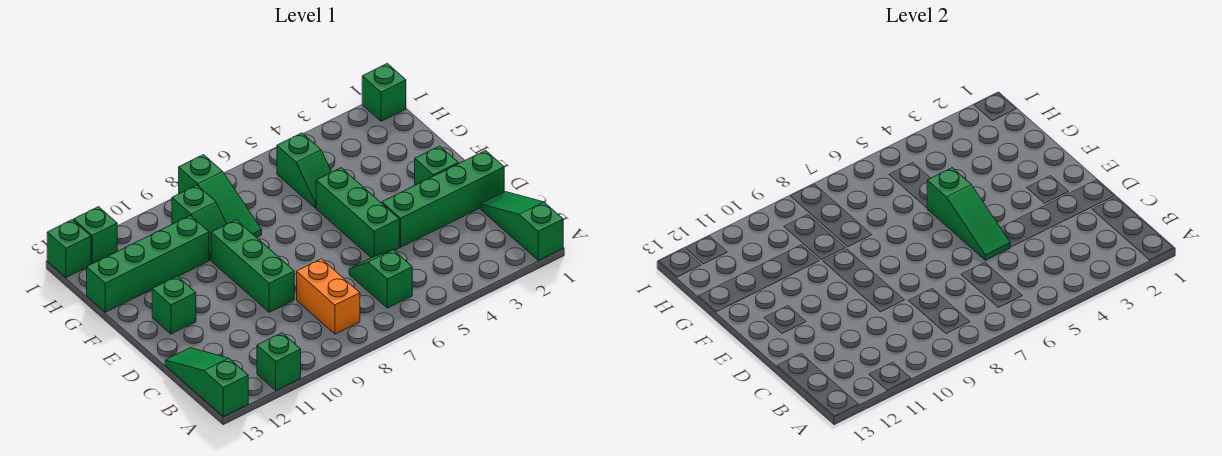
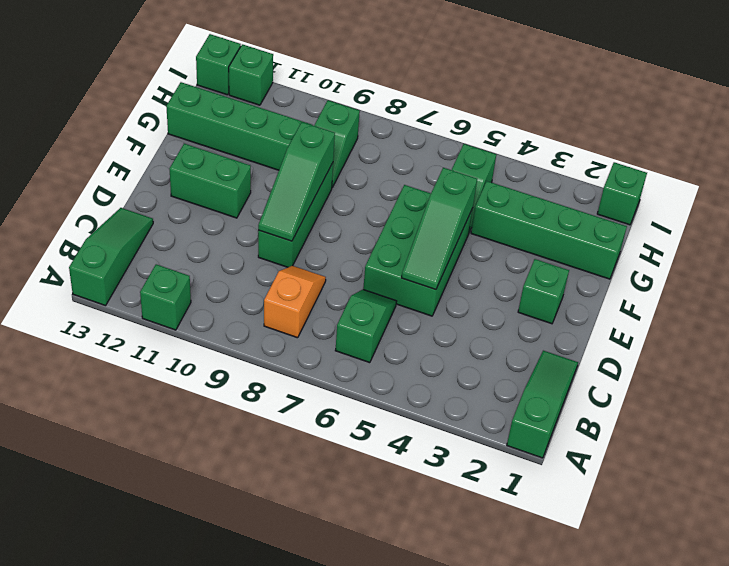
orange 1x2 brick [297,259,360,334] -> orange 1x2 slope [264,266,326,338]
green 1x4 brick [382,150,504,247] -> green 1x4 brick moved to [471,181,627,279]
green 1x3 brick [316,168,399,258] -> green 2x3 brick [363,185,473,316]
green 1x1 brick [152,276,196,334] -> green 1x2 brick [169,143,251,218]
green 1x3 slope [179,155,262,238] -> green 1x3 slope moved to [258,122,335,241]

